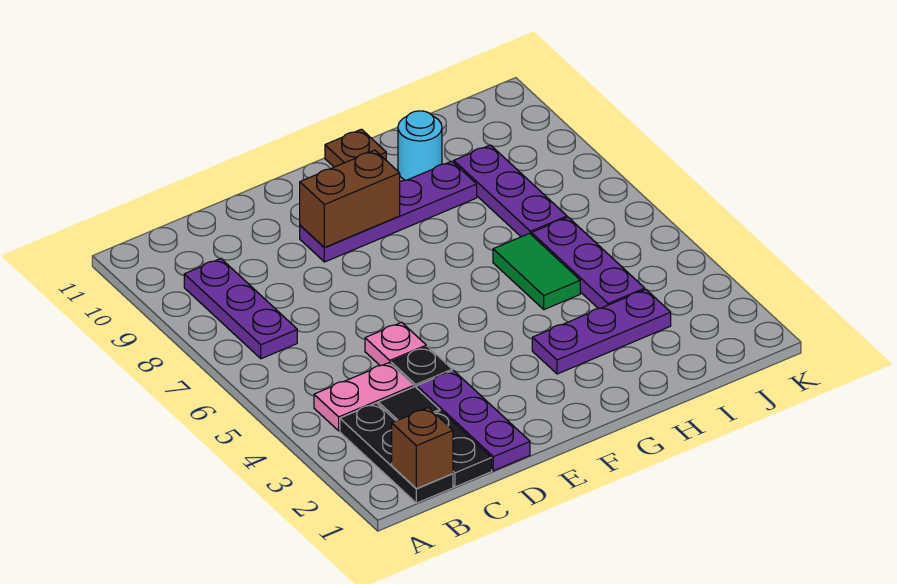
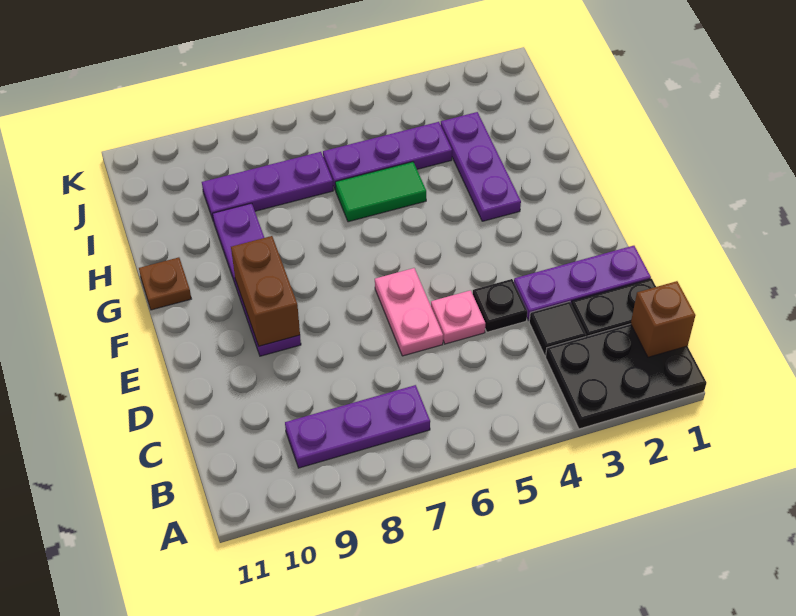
black 1x3 plate [340,403,453,503] -> black 2x3 plate [546,324,706,429]
pink 1x2 plate [314,363,414,431] -> pink 1x2 plate moved to [375,268,443,356]
cyan 1x1 round brick [398,111,442,180] -> none

